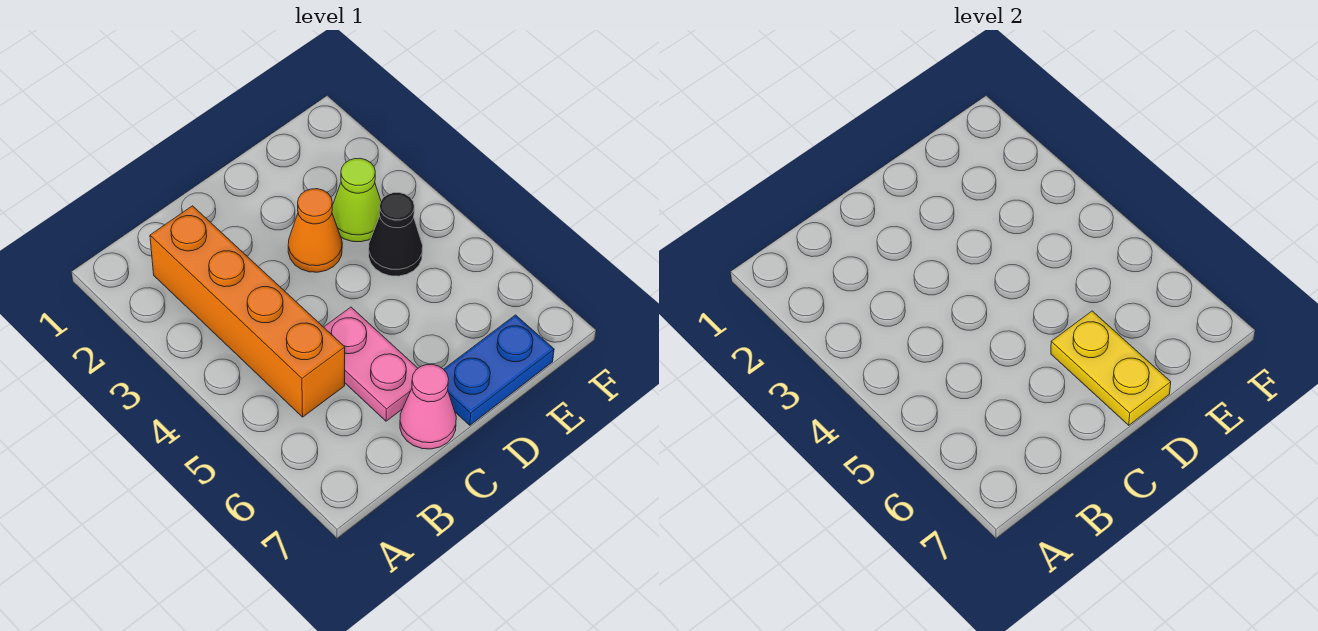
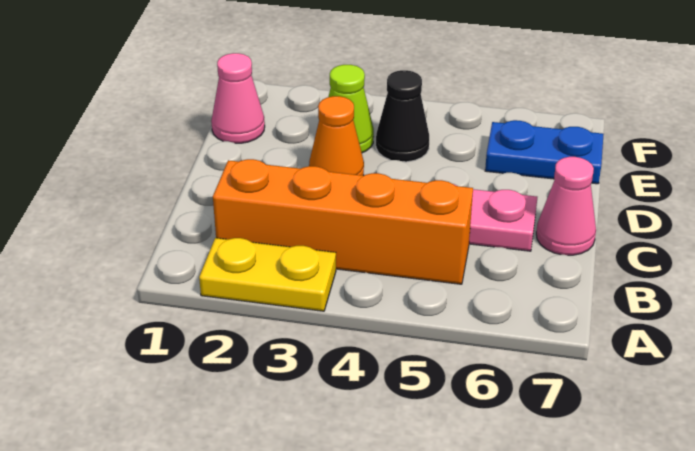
yellow 1x2 plate [1051,311,1171,425] -> yellow 1x2 plate moved to [199,238,336,311]
blue 1x2 plate [444,315,554,425] -> blue 1x2 plate turned to [485,120,604,184]
none -> pink 1x1 cone [211,53,265,143]

